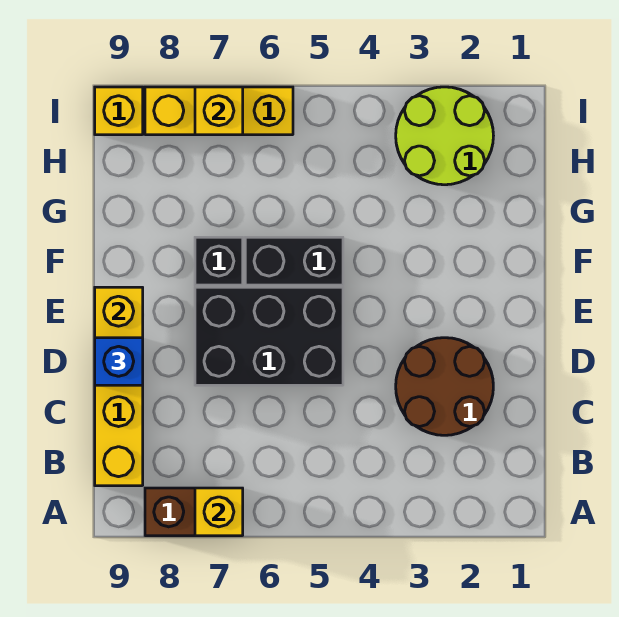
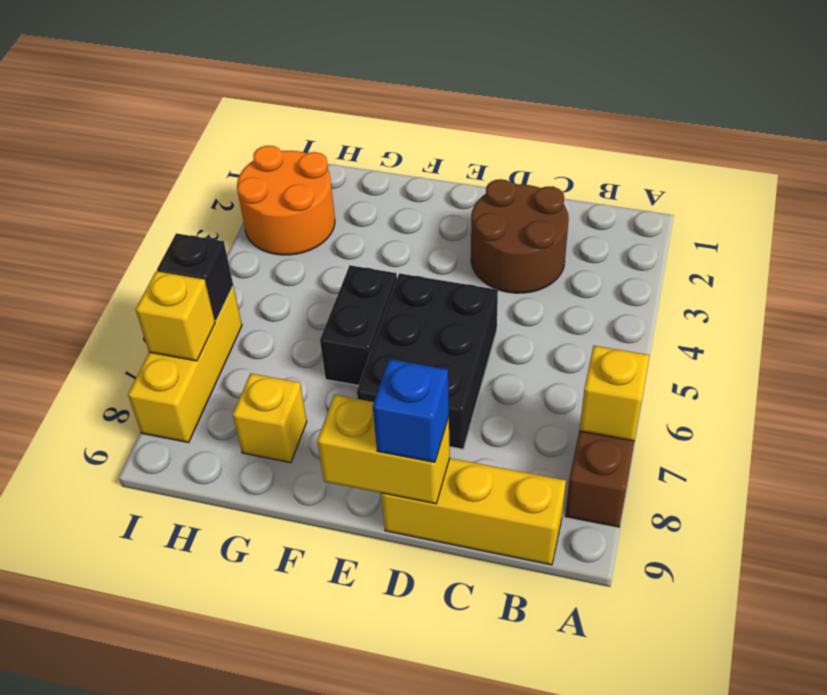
black 1x1 brick [195,237,243,285] -> black 1x1 brick moved to [157,233,233,321]
lime 2x2 round brick [396,87,493,185] -> orange 2x2 round brick [237,146,335,255]
yellow 1x1 brick [95,87,143,135] -> yellow 1x1 brick moved to [233,373,307,463]

